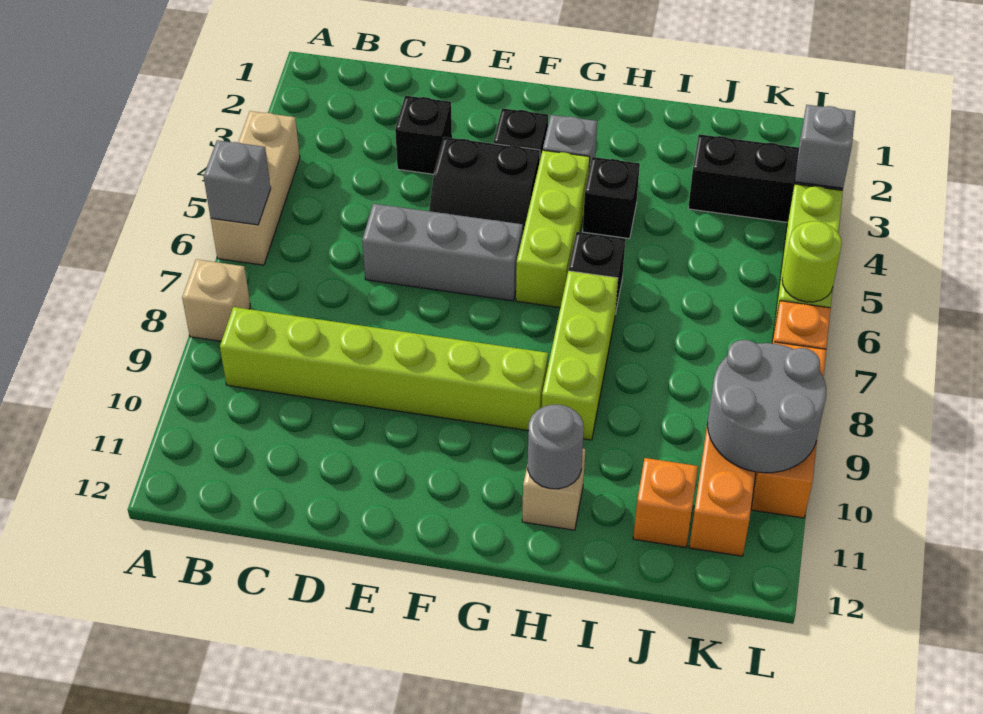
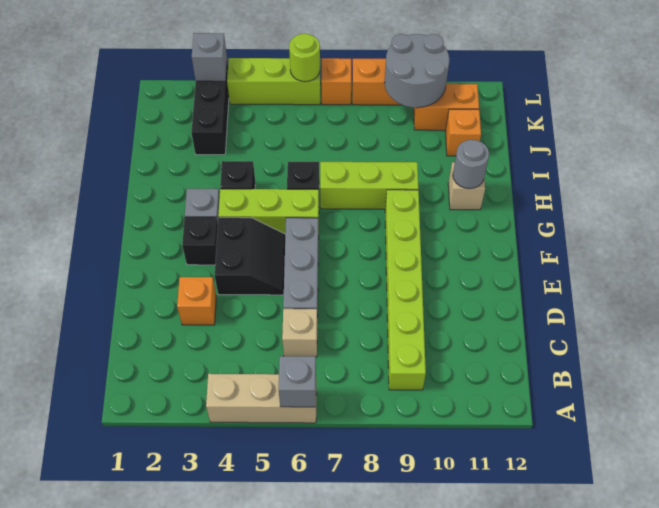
tan 1x1 brick [182,259,250,341] -> tan 1x1 brick moved to [282,309,317,357]
black 1x1 brick [395,96,452,174] -> orange 1x1 brick [177,277,216,325]

